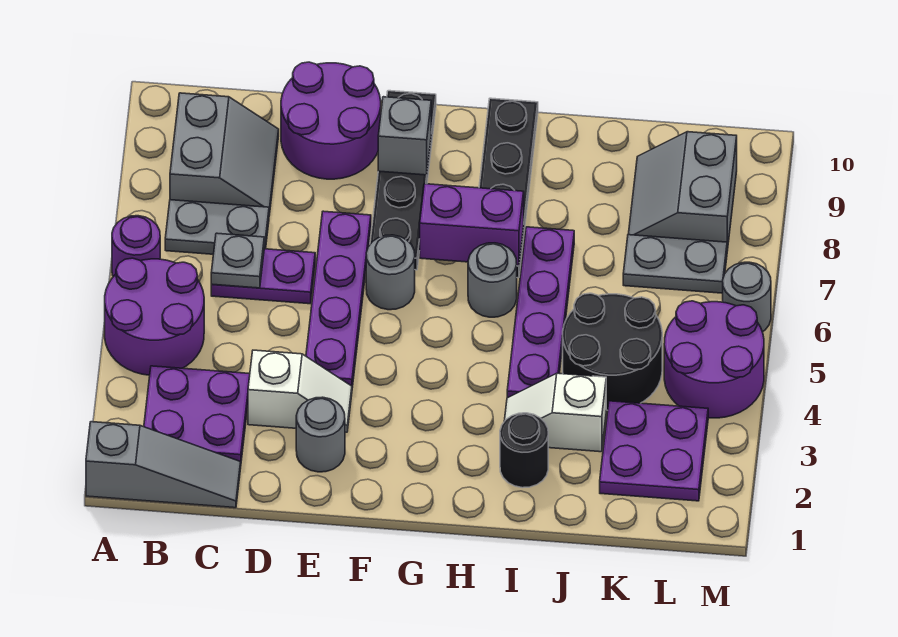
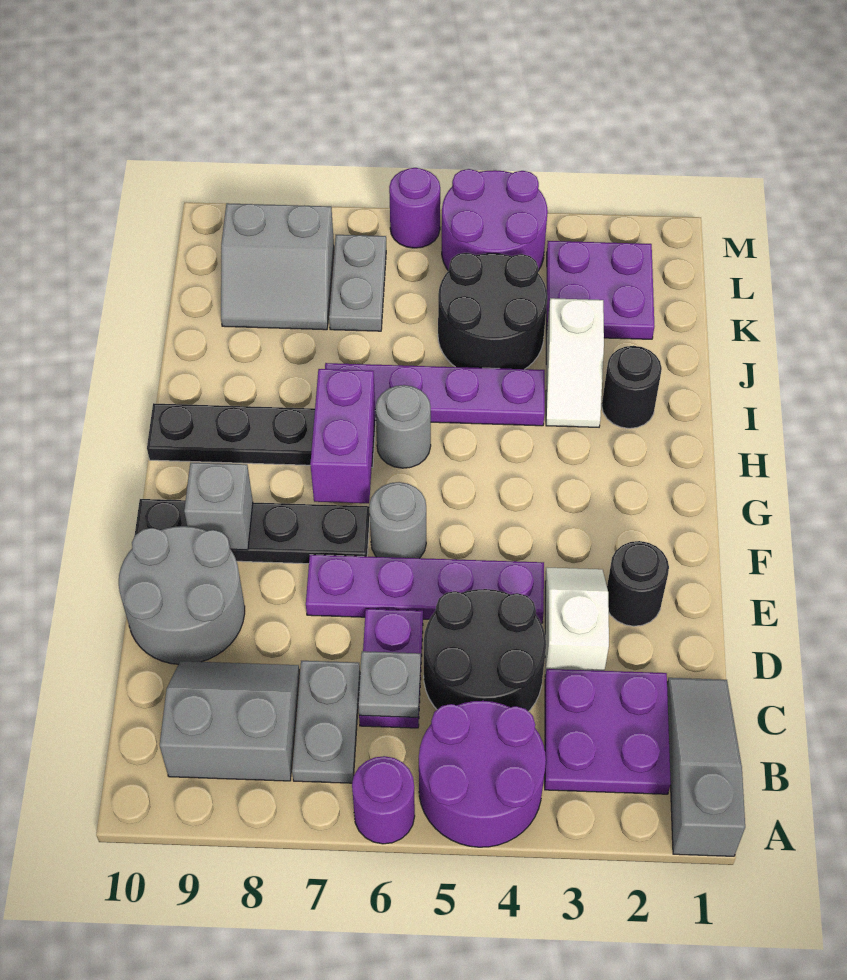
none -> black 2x2 round brick [424,589,546,712]
purple 2x2 round brick [281,62,381,179] -> grey 2x2 round brick [119,526,245,664]
grey 1x1 round brick [296,397,345,472] -> black 1x1 round brick [607,541,669,626]
grey 1x1 round brick [723,262,771,332] -> purple 1x1 round brick [389,168,440,248]

